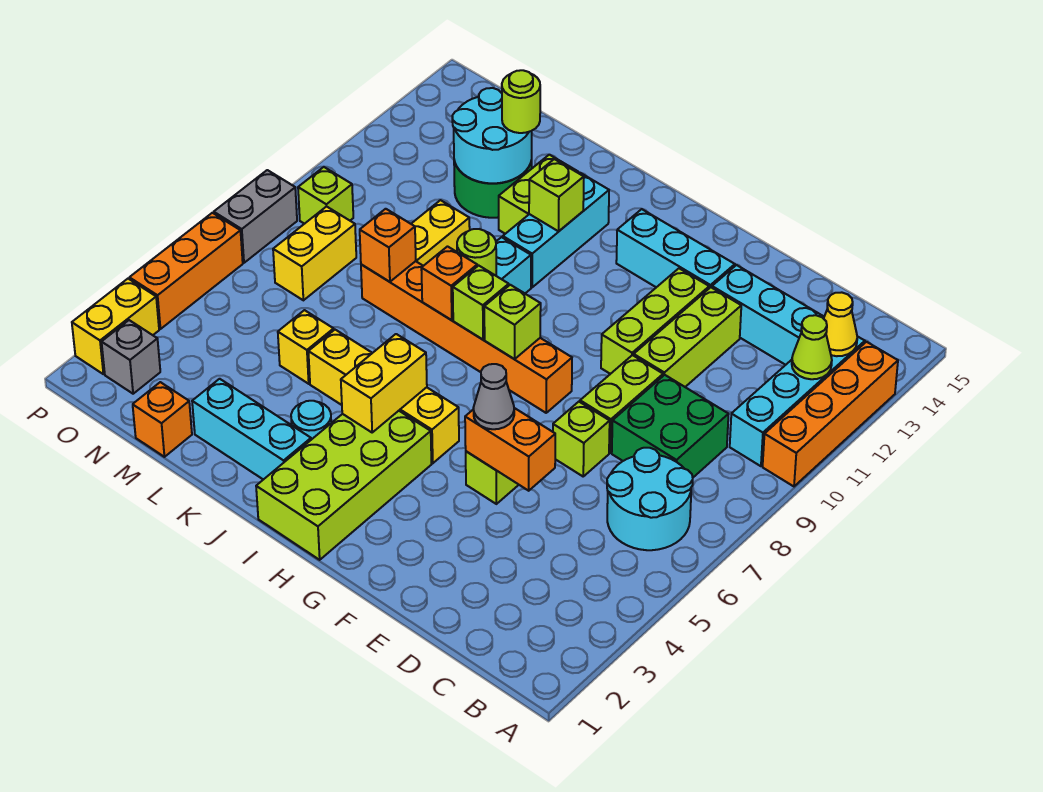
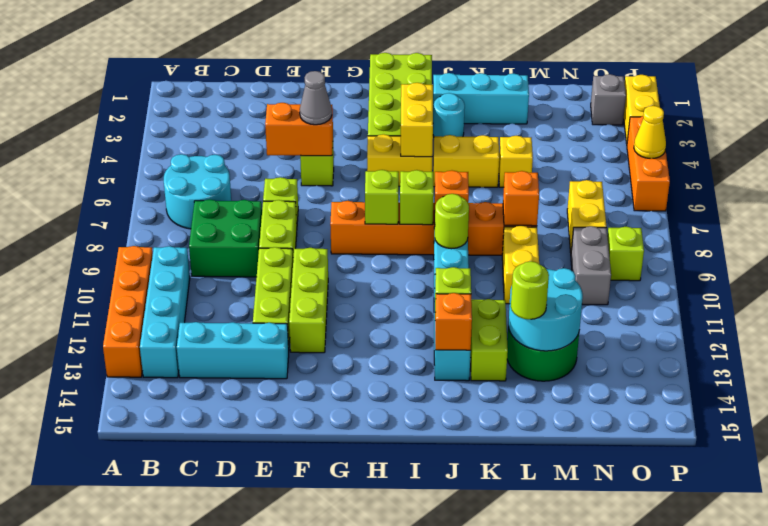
lime 1x1 cone [792,315,832,379] -> none
yellow 1x1 cone [824,292,857,356] -> yellow 1x1 cone moved to [634,106,666,159]
cyan 1x3 brick [616,209,735,288] -> none
orange 1x1 brick [133,382,192,457] -> orange 1x1 brick moved to [435,293,472,350]
grey 1x2 brick [214,170,297,263] -> grey 1x2 brick moved to [571,226,611,305]

